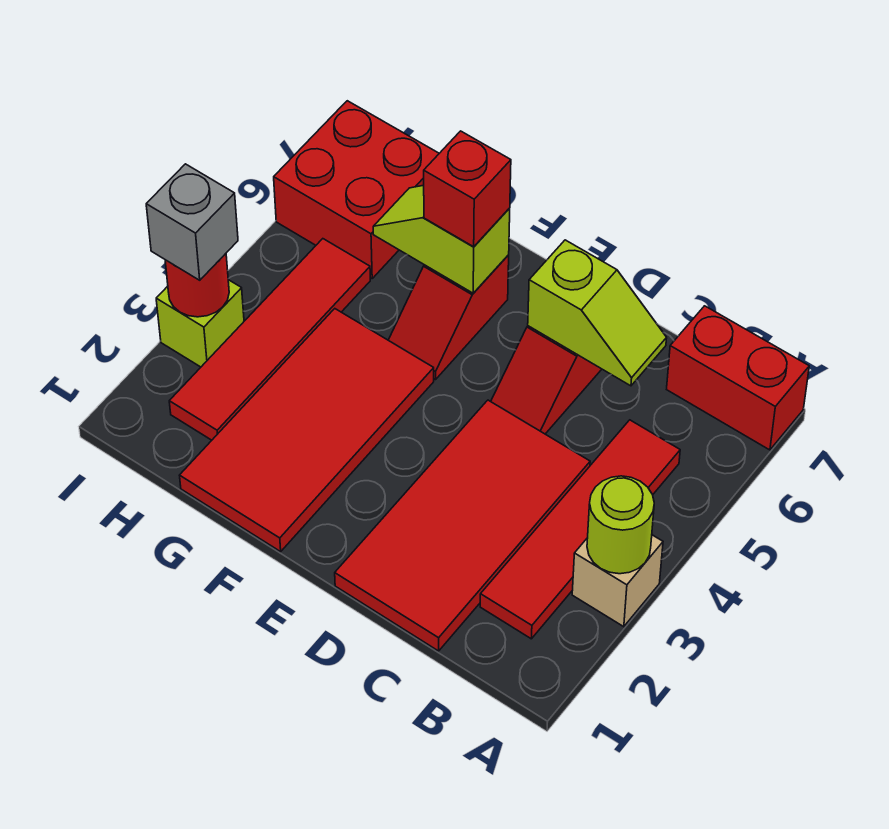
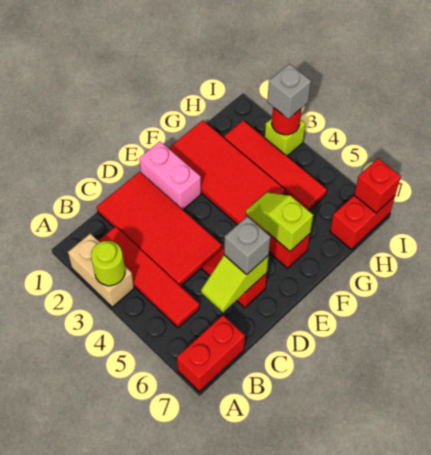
tan 1x1 brick [572,535,663,627] -> tan 1x2 brick [68,234,134,307]
none -> grey 1x1 brick [224,217,270,274]
none -> pink 1x2 brick [139,141,201,210]
lime 1x2 slope [373,185,510,293] -> lime 1x2 slope turned to [246,192,313,251]
red 1x1 brick [424,131,511,247] -> red 1x1 brick moved to [354,158,401,213]
red 2x2 brick [274,101,439,278] -> red 1x2 brick [330,196,395,249]

